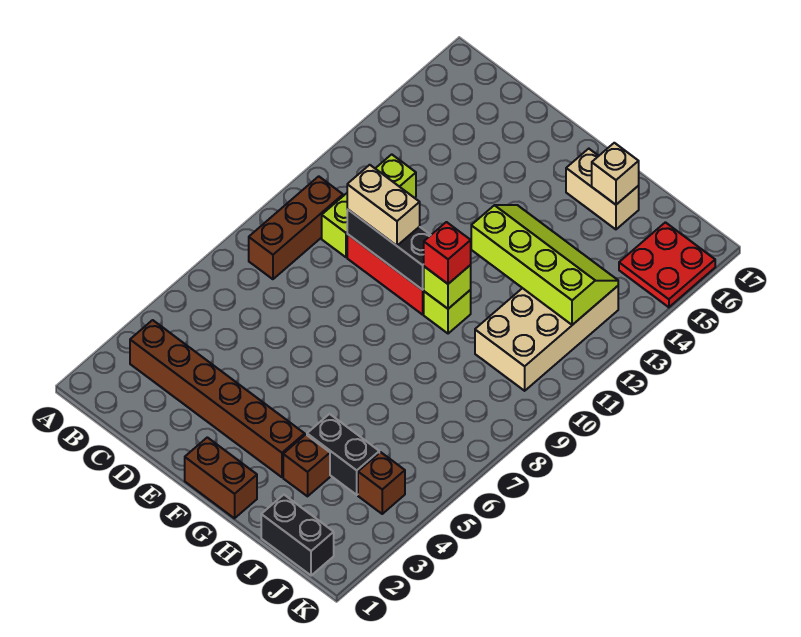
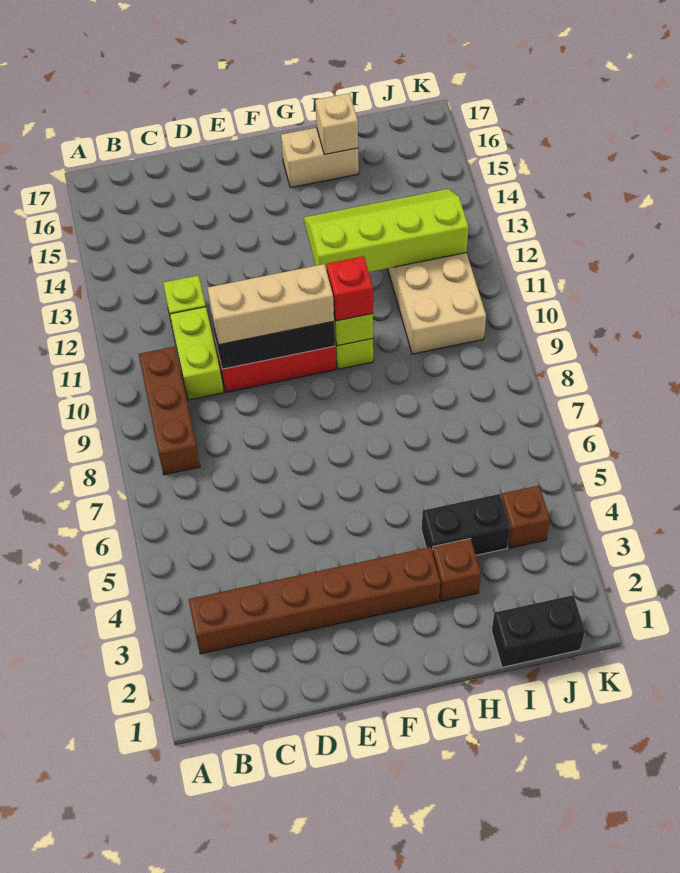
tan 1x2 brick [347,165,420,246] -> tan 1x3 brick [208,264,334,345]
brown 1x2 brick [185,437,257,518] -> none
red 2x2 plate [619,222,715,307] -> none

